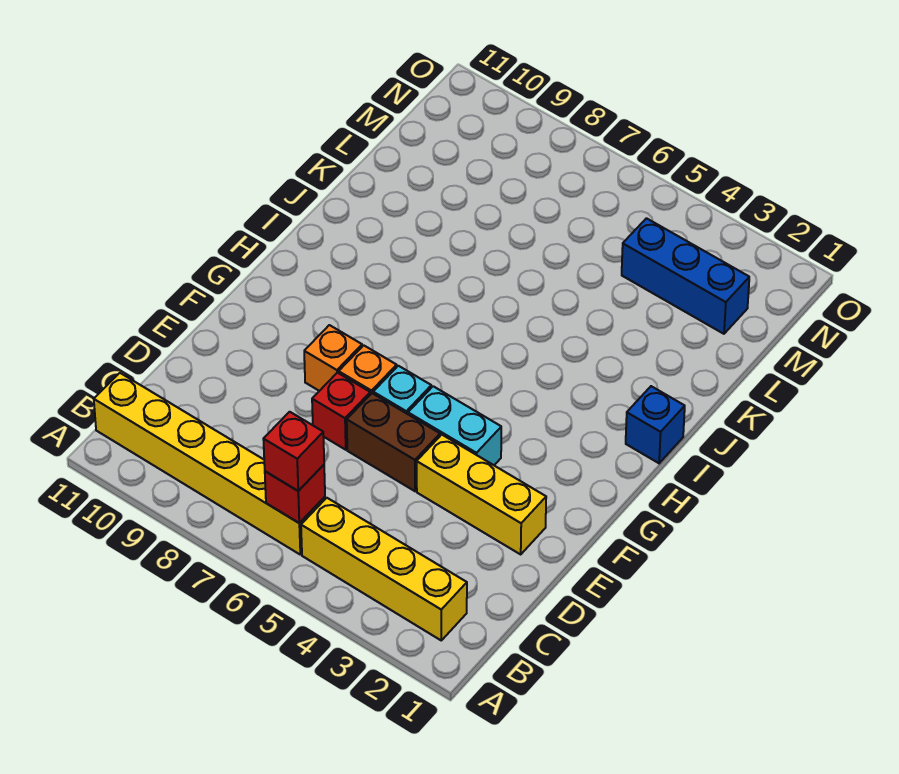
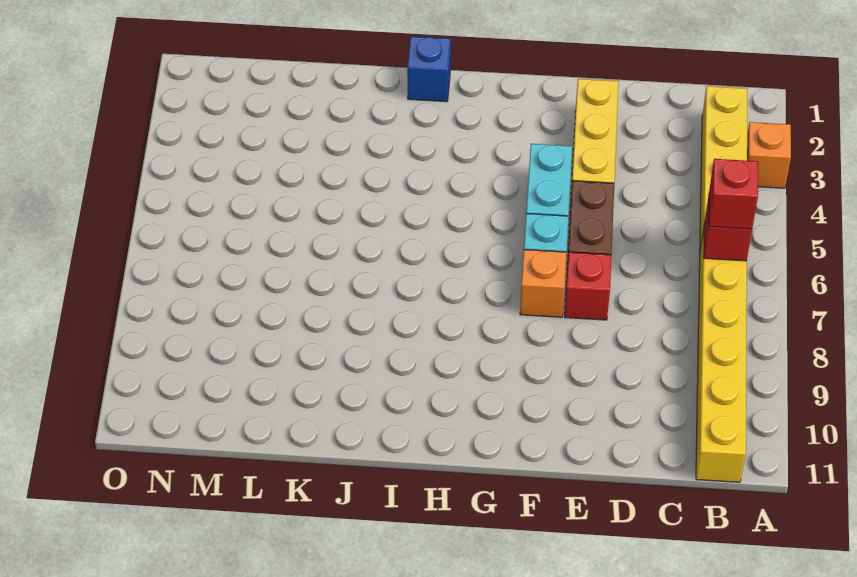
orange 1x1 brick [304,325,362,391] -> orange 1x1 brick moved to [747,122,791,188]
blue 1x3 brick [622,218,749,334] -> none

